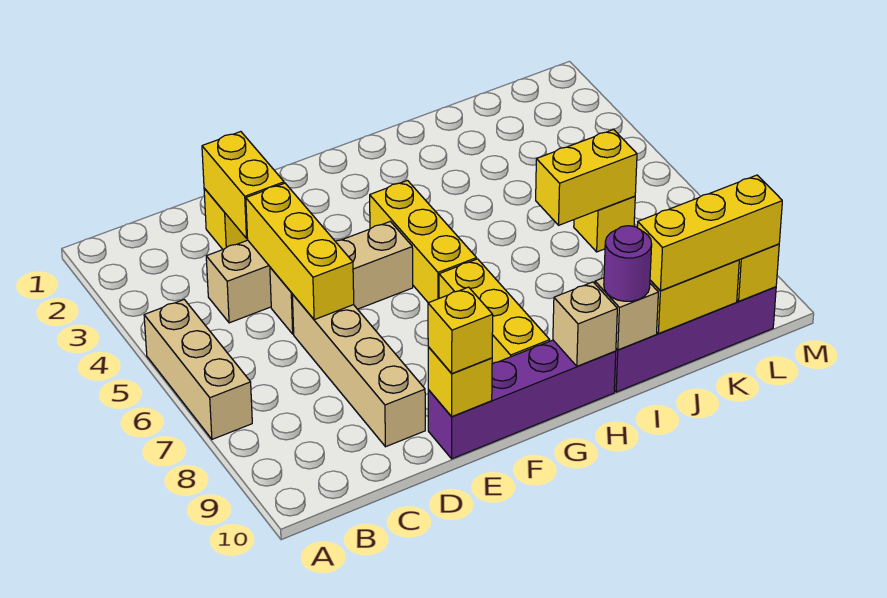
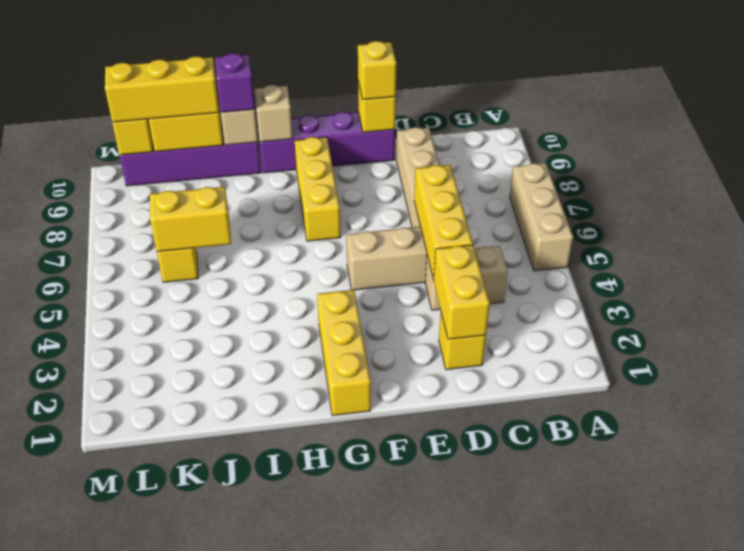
yellow 1x3 brick [370,181,477,303] -> yellow 1x3 brick moved to [317,290,371,416]
purple 1x1 round brick [604,226,652,301] -> purple 1x1 brick [215,53,255,112]

